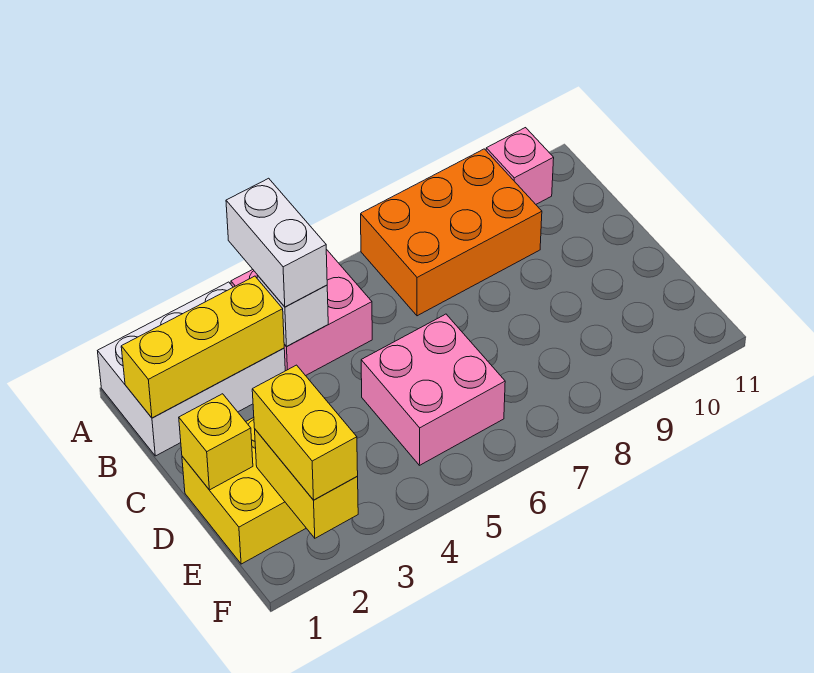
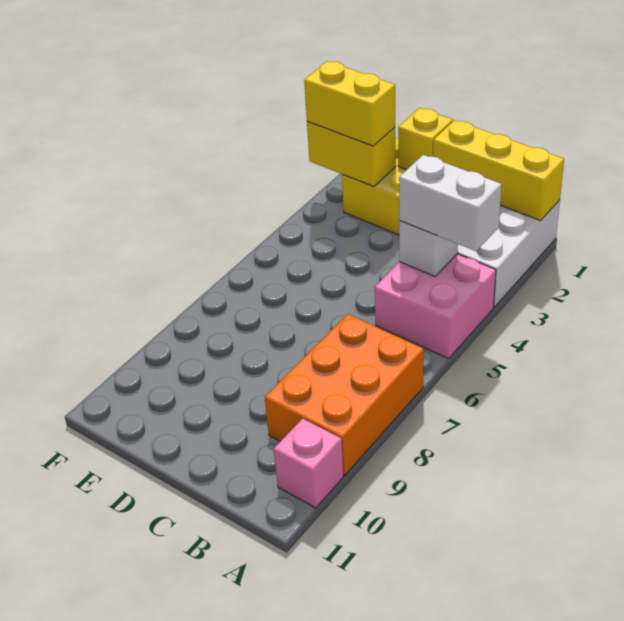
yellow 1x3 brick [121,276,284,418] -> yellow 1x3 brick turned to [433,120,564,221]
pink 2x2 brick [361,314,505,465] -> none

